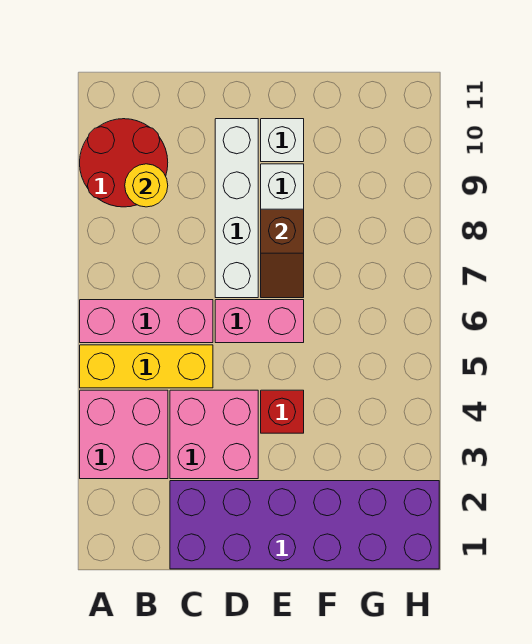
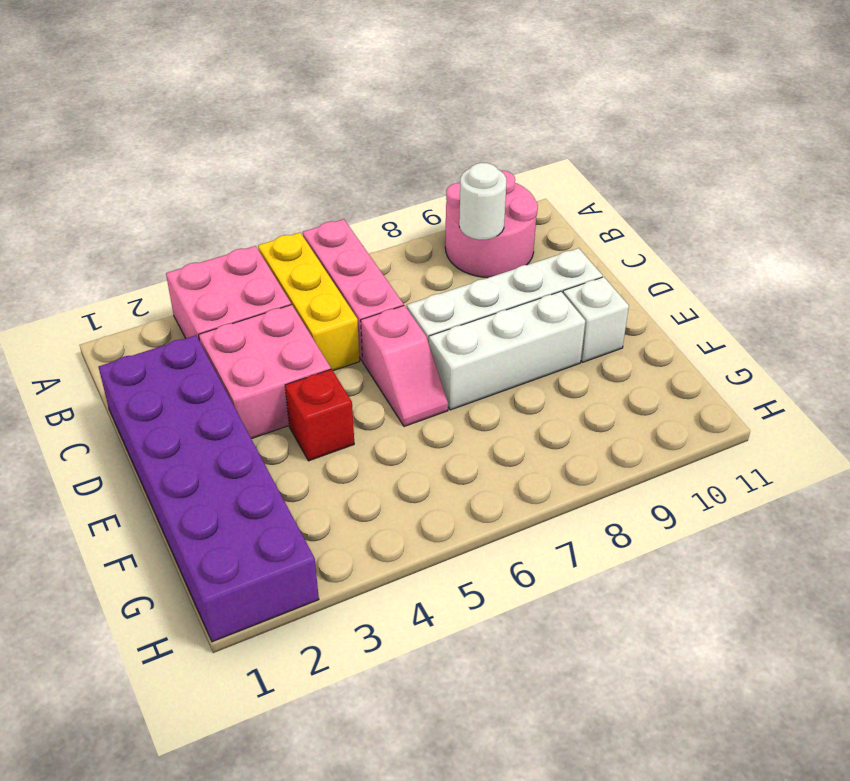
red 2x2 round brick [80,119,168,207] -> pink 2x2 round brick [445,171,538,278]
yellow 1x1 round brick [125,164,168,207] -> white 1x1 round brick [459,163,507,240]
pink 1x2 brick [215,300,304,343] -> pink 1x2 slope [361,305,448,427]
brown 1x2 slope [261,209,304,298] -> none

